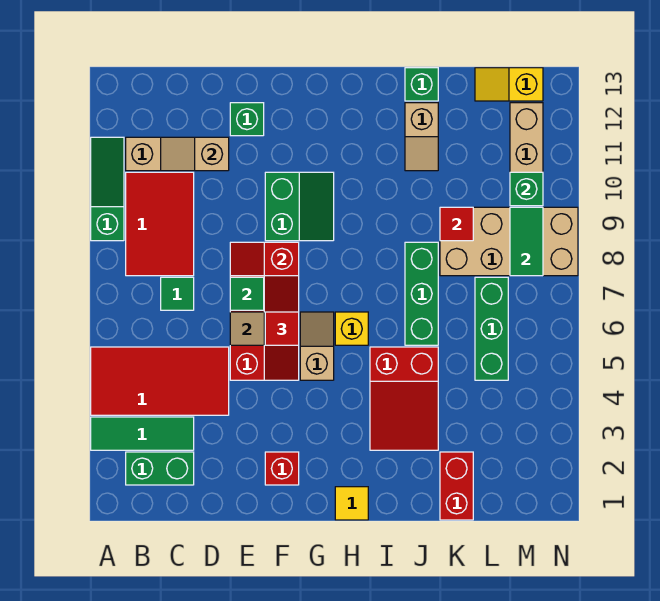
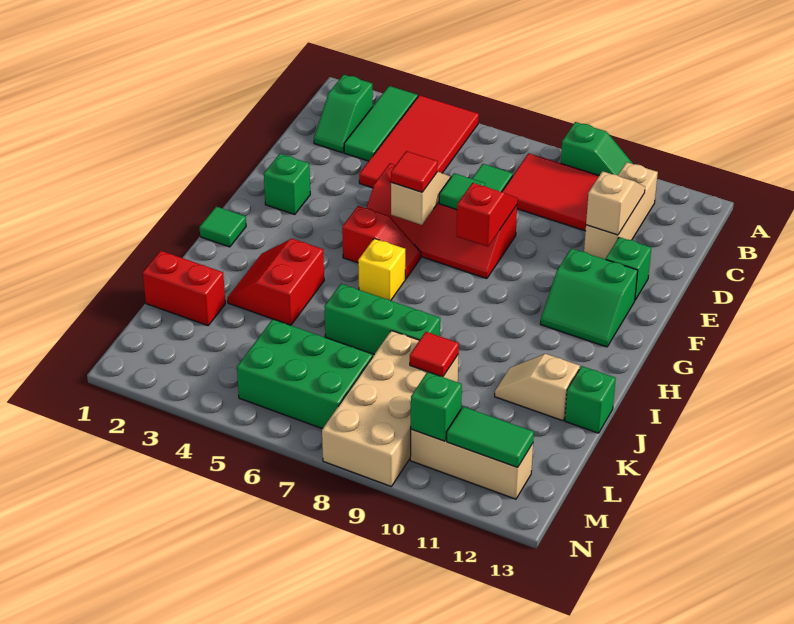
green 1x3 slope [91,137,124,241] -> green 1x2 slope [561,122,633,175]
green 1x2 brick [126,452,194,485] -> green 1x2 slope [314,75,373,153]
red 1x1 brick [265,452,299,485] -> green 1x1 brick [264,154,310,215]
green 2x2 slope [265,172,334,241] -> green 2x2 slope moved to [541,249,638,347]
tan 1x2 slope [300,312,334,380] -> red 1x2 slope [342,206,421,279]
yellow 1x1 tile [335,487,368,520] -> green 1x1 tile [200,207,246,247]
red 2x3 slope [370,347,438,450] -> red 2x2 slope [227,239,324,325]
green 1x3 brick [475,277,508,380] -> green 2x3 brick [237,319,373,429]
yellow 1x2 slope [475,68,543,101] -> none
green 1x2 tile [510,207,543,276] -> green 1x2 tile moved to [447,407,534,467]

